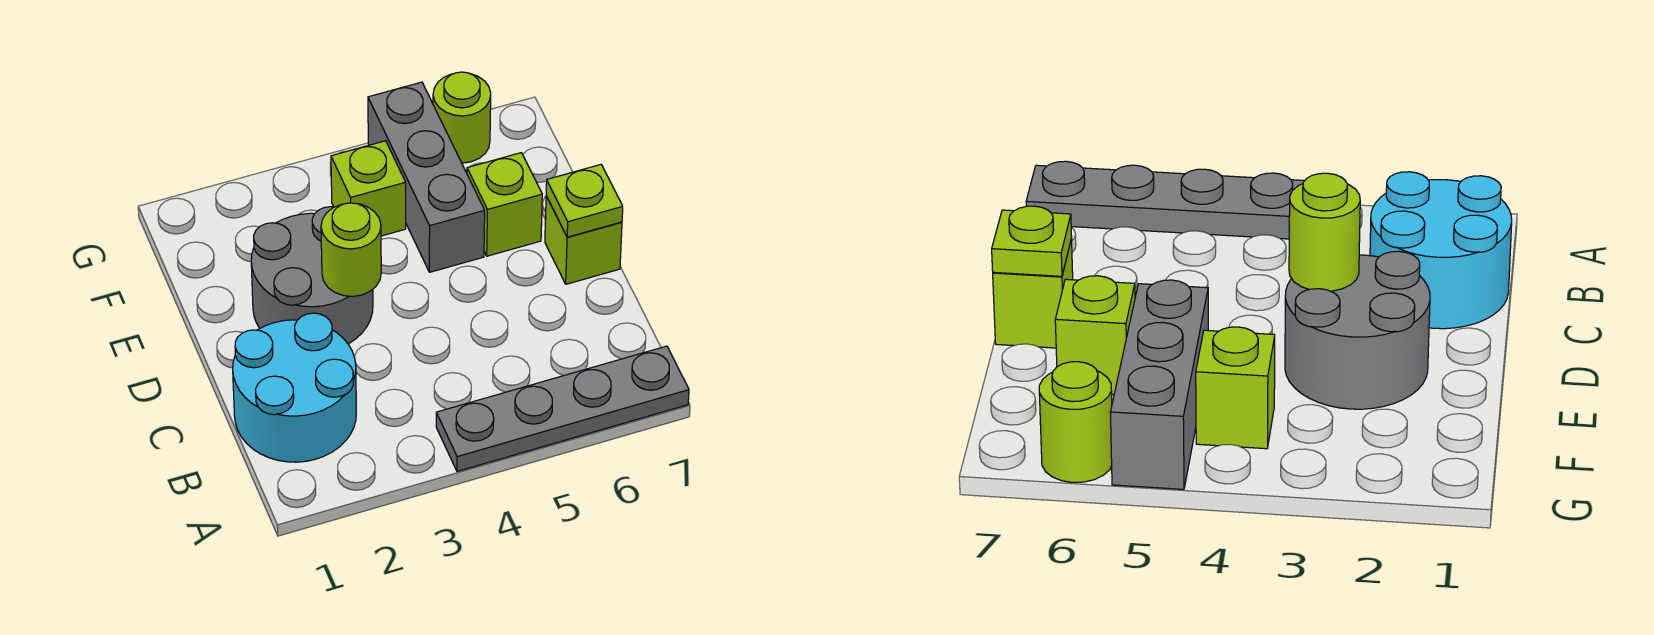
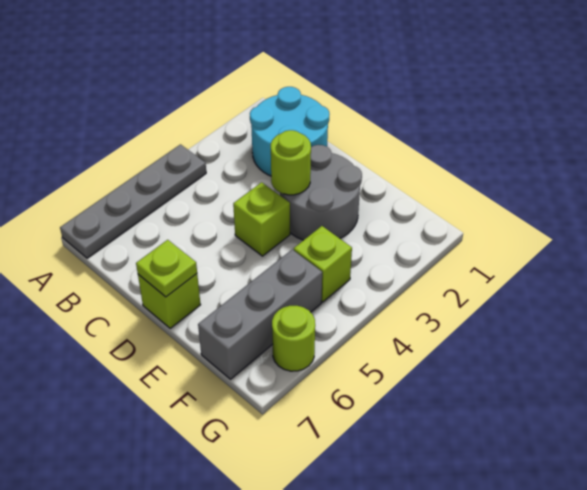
grey 1x3 brick [368,82,485,272] -> grey 1x3 brick turned to [198,250,322,379]
lime 1x1 brick [467,153,542,256] -> lime 1x1 brick moved to [233,182,290,256]

